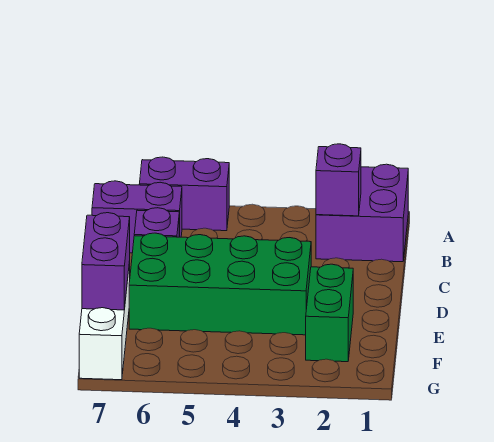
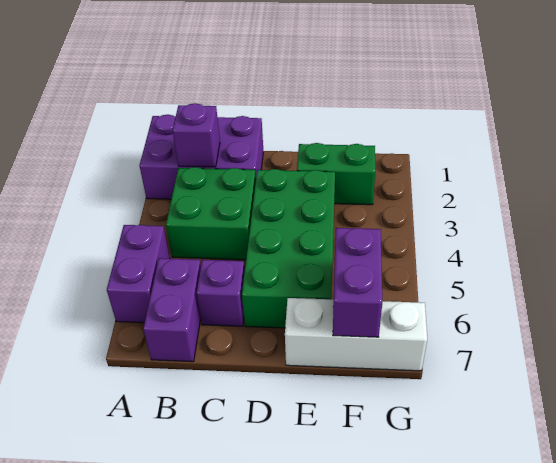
purple 2x2 brick [316,164,408,262] -> purple 2x3 brick [140,115,263,199]
none -> green 2x2 brick [166,167,256,260]
purple 1x2 brick [82,213,130,310] -> purple 1x2 brick turned to [333,228,382,337]

